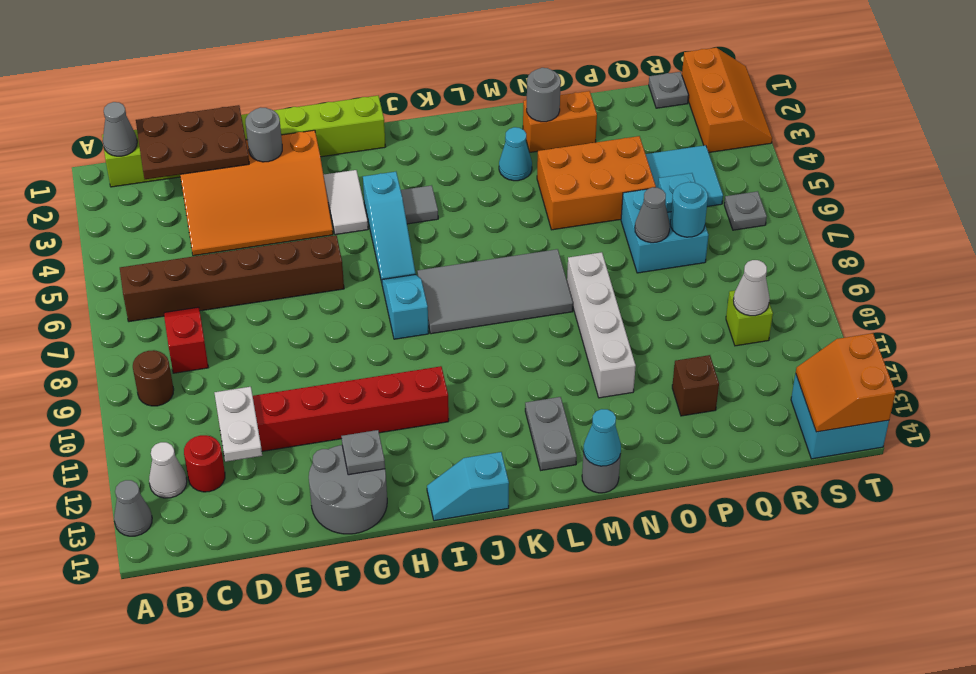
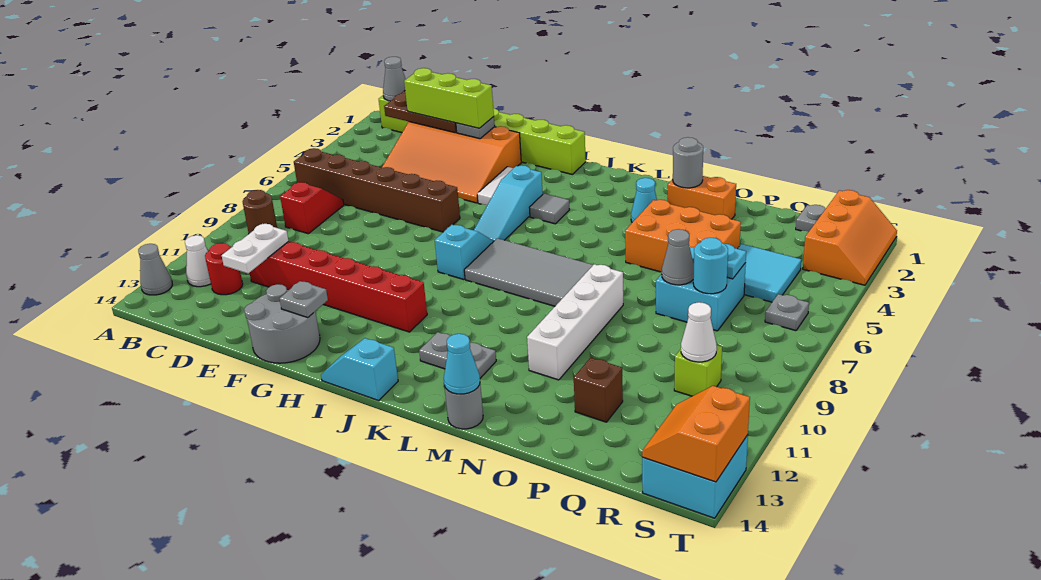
none -> lime 1x3 brick [404,68,494,128]
grey 1x1 round brick [246,107,282,162] -> grey 1x1 plate [456,117,495,139]
grey 1x2 plate [525,397,577,470] -> grey 1x2 plate turned to [419,332,496,378]

